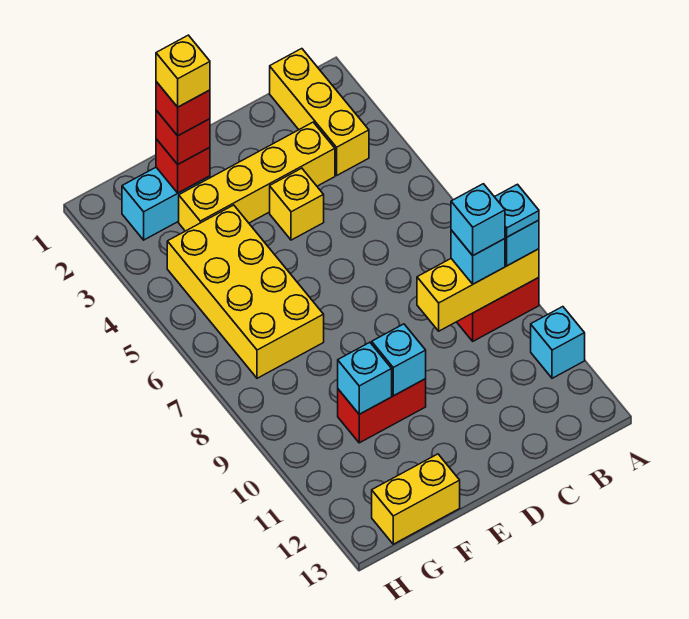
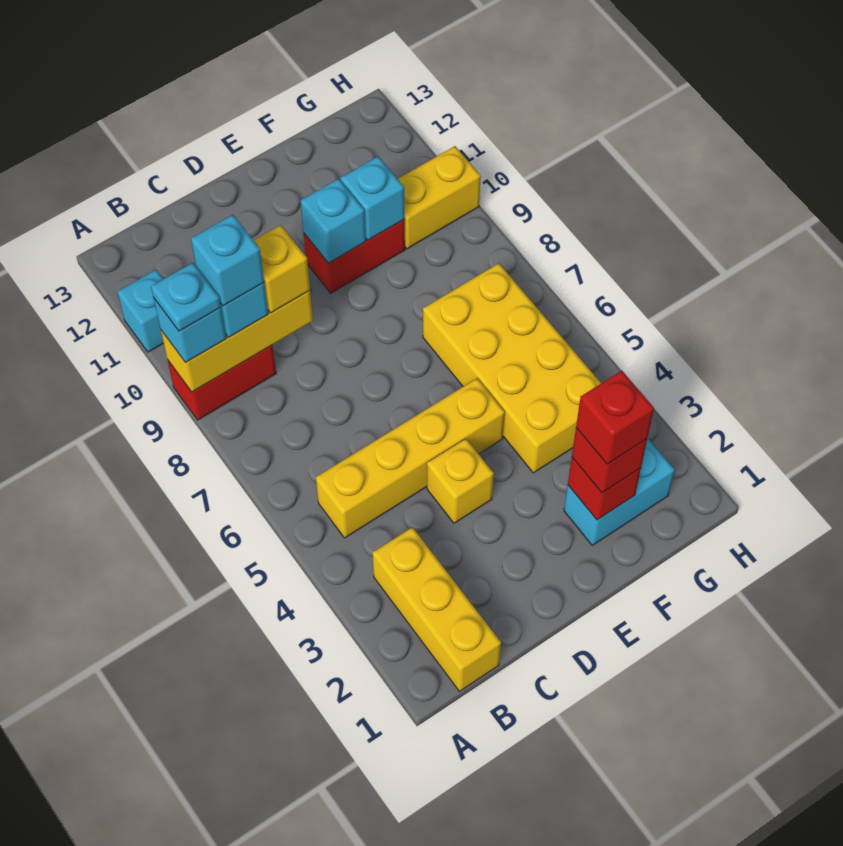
yellow 1x4 brick [179,122,335,231] -> yellow 1x4 brick moved to [316,378,505,538]
yellow 1x1 brick [156,35,210,107] -> yellow 1x1 brick moved to [254,225,310,313]
yellow 1x2 brick [372,454,460,544] -> yellow 1x2 brick moved to [398,146,481,249]

